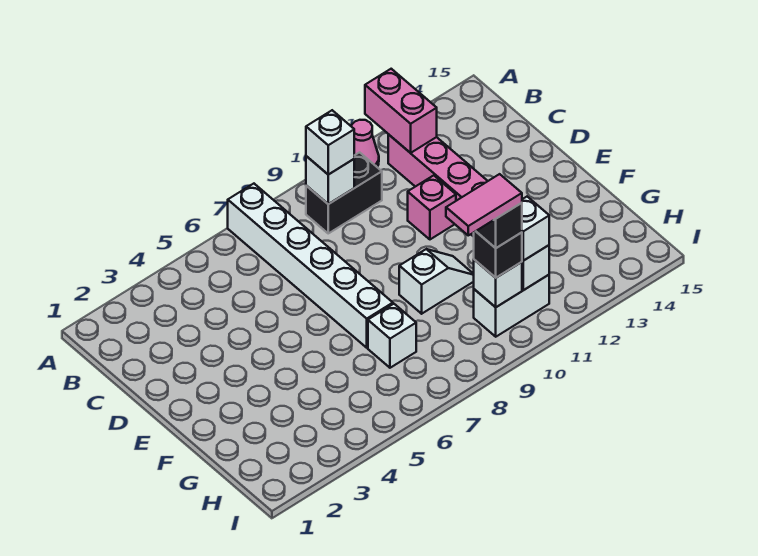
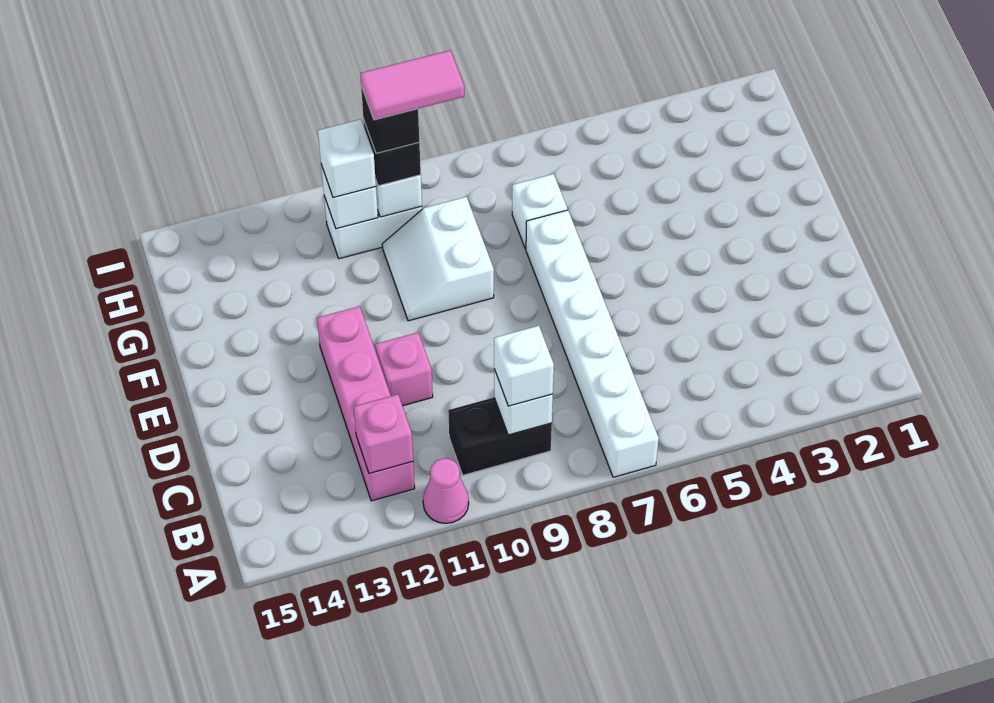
pink 1x2 brick [365,69,437,153] -> pink 1x1 brick [354,394,413,474]
white 1x2 slope [399,249,474,314] -> white 2x2 slope [382,197,494,321]

